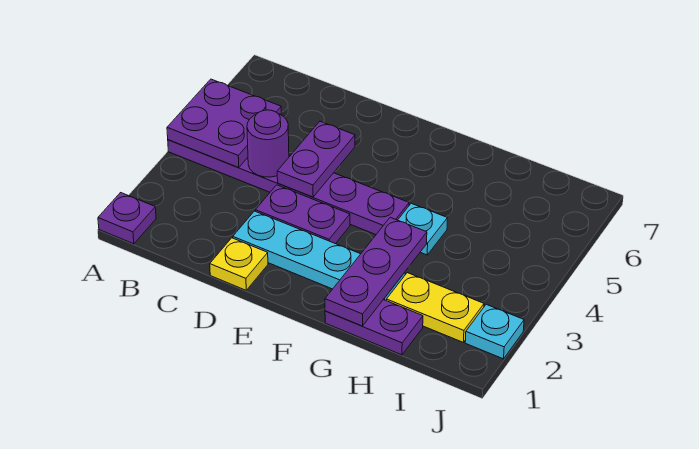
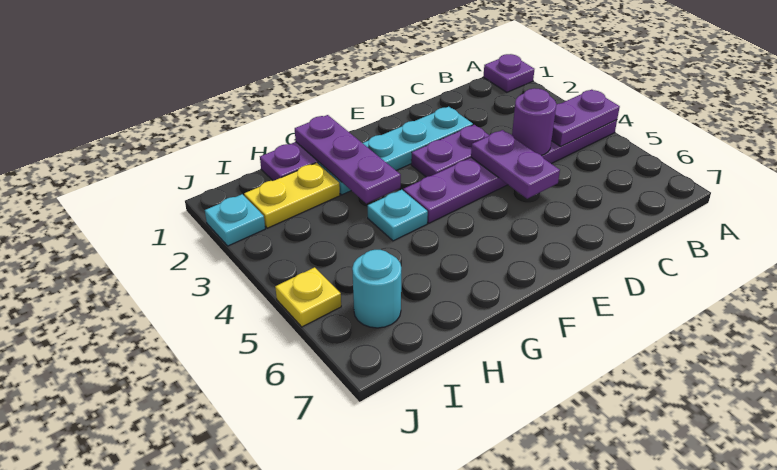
purple 2x2 plate [167,79,281,168] -> purple 1x2 plate [552,90,620,147]
yellow 1x1 plate [210,238,268,290] -> yellow 1x1 plate moved to [275,267,341,327]
none -> cyan 1x1 round brick [352,250,401,328]

